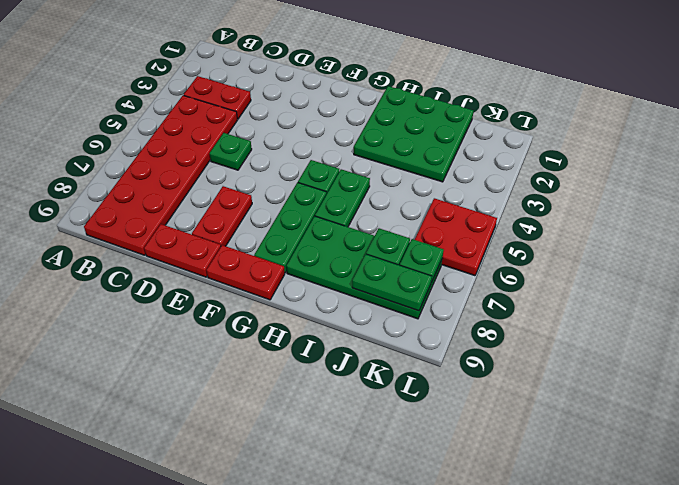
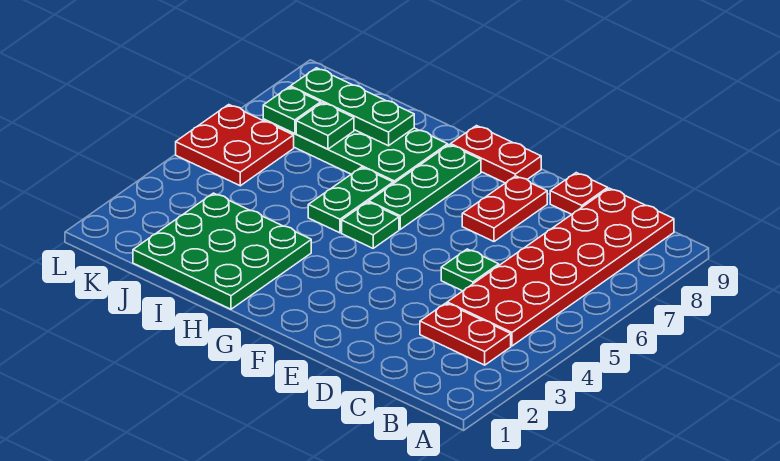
red 1x2 plate [144,224,221,277] -> red 1x1 plate [550,173,608,214]
green 1x2 plate [352,254,432,311] -> green 1x3 plate [290,68,414,146]

